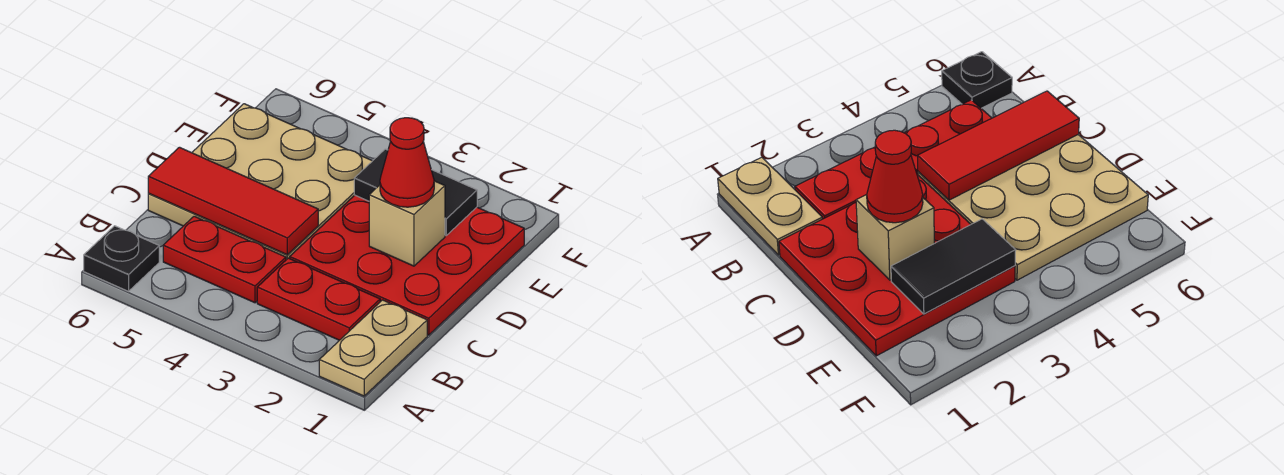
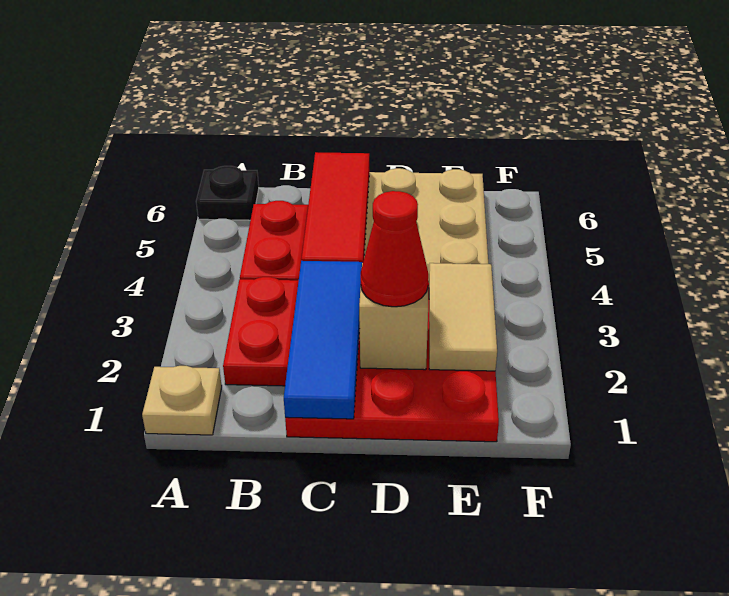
tan 1x2 plate [319,300,427,396] -> tan 1x1 plate [142,366,222,435]
none -> blue 1x3 tile [284,261,362,419]
black 1x2 tile [354,149,477,235] -> tan 1x2 tile [429,263,497,371]

